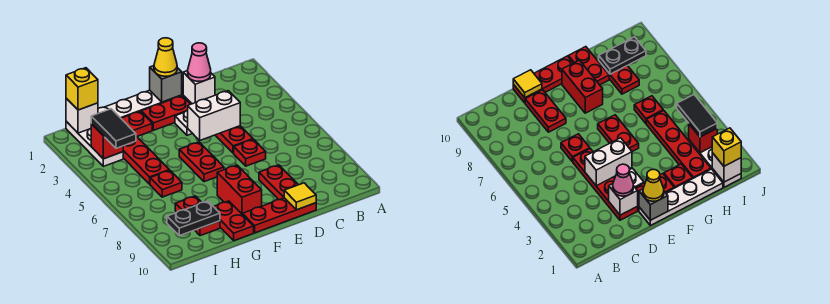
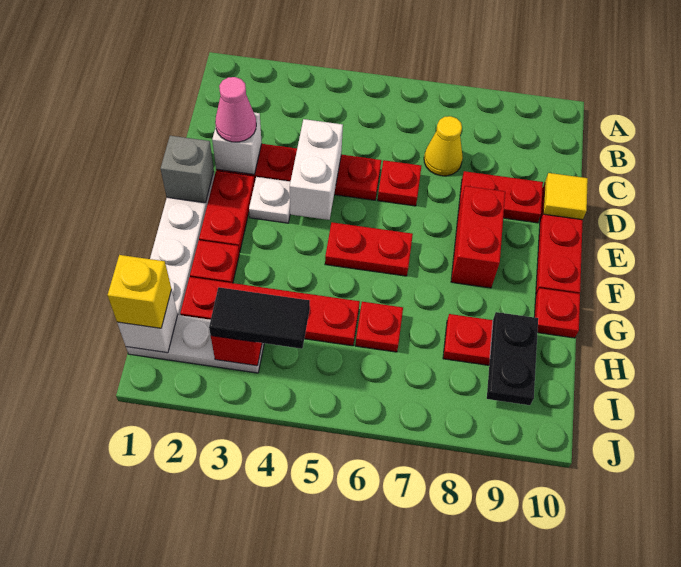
yellow 1x1 cone [154,38,177,76] -> yellow 1x1 cone moved to [424,116,463,176]
red 1x2 brick [217,165,262,214] -> red 1x2 brick turned to [451,186,505,288]
red 1x2 plate [214,201,254,241] -> red 1x1 plate [534,288,580,338]

